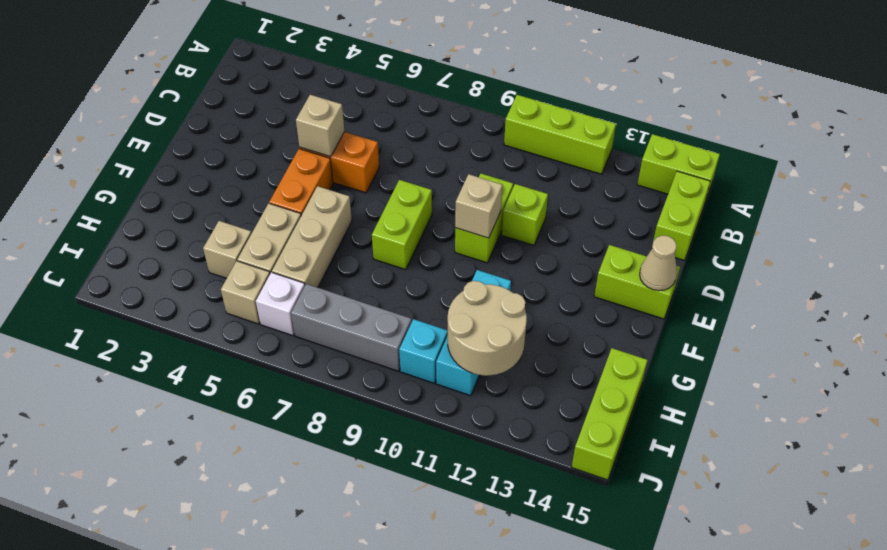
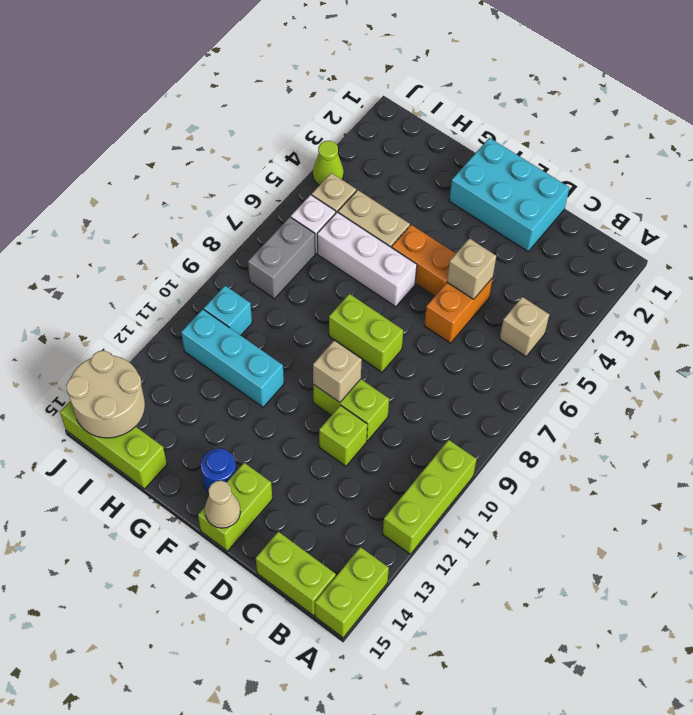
none -> cyan 2x3 brick [449,138,570,251]
tan 1x3 brick [272,186,352,287] -> white 1x3 brick [317,212,417,307]
none -> blue 1x1 round brick [201,448,236,493]
tan 1x1 brick [203,221,252,278] -> tan 1x1 brick moved to [500,297,549,356]
tan 2x2 round brick [448,281,527,376] -> tan 2x2 round brick moved to [66,351,145,438]
grey 1x3 brick [291,284,412,371] -> grey 1x2 brick [248,217,315,299]
none -> lime 1x1 cone [313,141,344,185]

